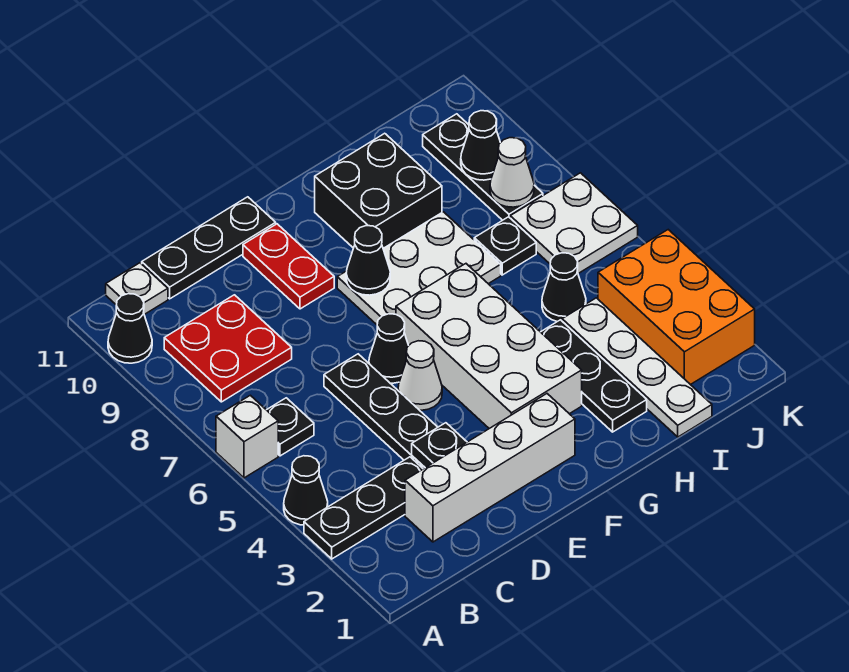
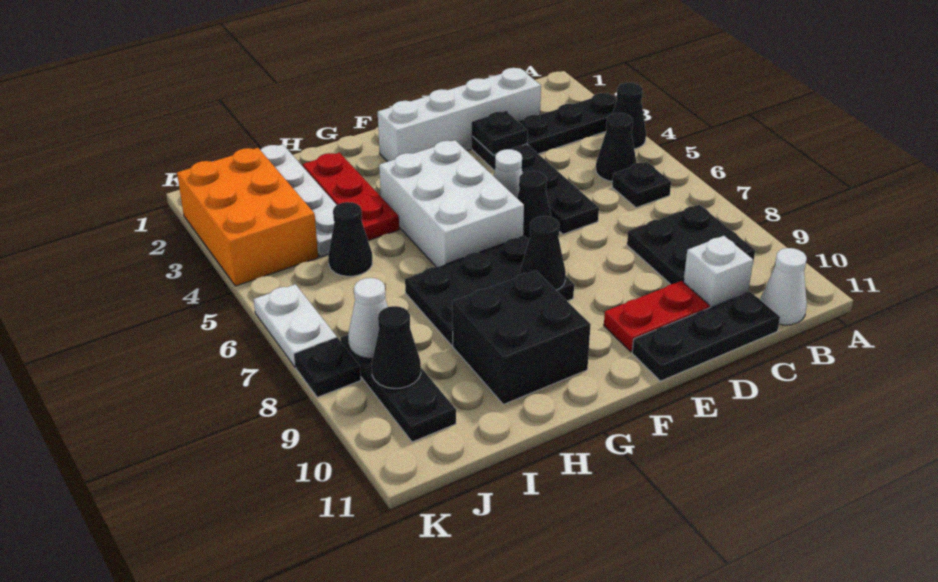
white 1x1 brick [216,395,278,478] -> white 1x1 brick moved to [684,236,753,308]
black 1x1 cone [108,294,152,363] -> black 1x1 cone moved to [596,113,636,181]
red 2x2 plate [164,295,292,402] -> black 2x2 plate [627,205,755,284]
white 1x1 plate [106,263,168,314] -> white 1x1 cone [761,248,807,325]
red 1x2 plate [243,224,334,309] -> red 1x2 plate turned to [604,281,710,352]
white 2x4 brick [396,264,582,429] -> white 2x3 brick [379,140,524,267]
white 2x3 plate [337,212,501,325] -> black 2x3 plate [405,236,574,345]
black 1x3 plate [541,320,647,432] -> red 1x3 plate [303,153,399,240]
black 1x1 plate [474,217,536,275] -> black 1x1 plate moved to [295,338,361,397]
white 2x2 plate [510,173,638,273] -> white 1x2 plate [254,284,337,367]

